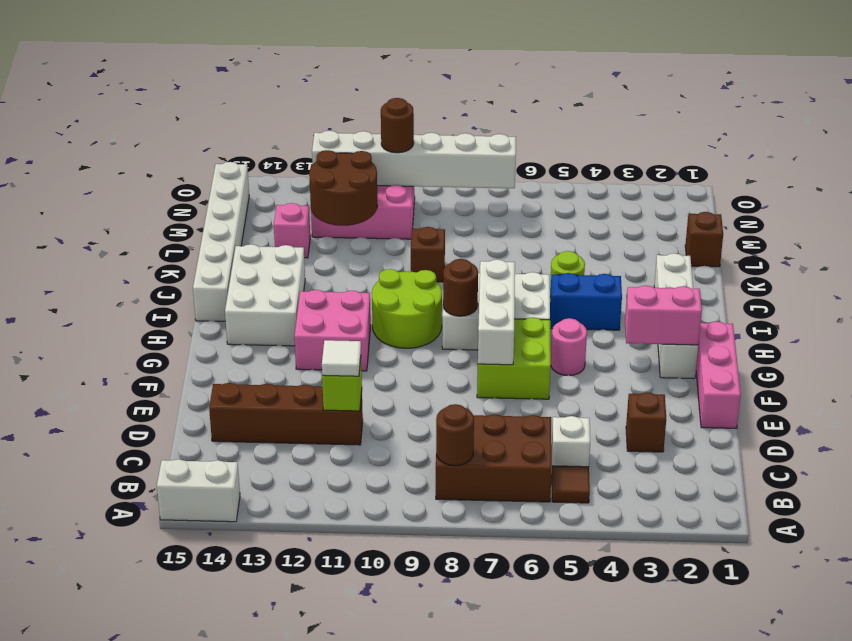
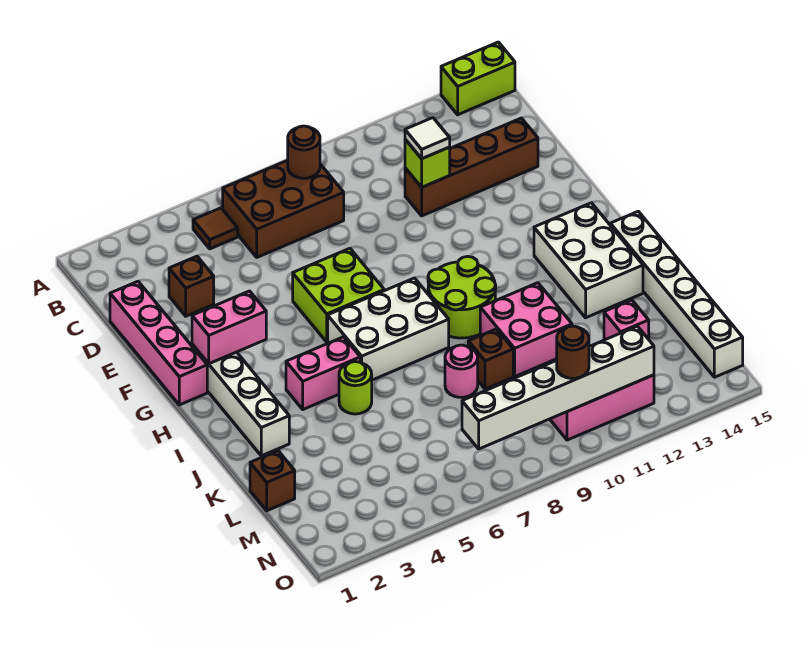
white 1x2 brick [157,459,240,522] -> lime 1x2 brick [441,42,515,115]
white 1x1 brick [552,416,590,467] -> none
pink 1x3 brick [696,322,741,428] -> pink 1x4 brick [110,281,207,405]
white 1x3 brick [478,260,515,365] -> none
pink 1x1 round brick [551,318,587,376] -> pink 1x1 round brick moved to [445,345,478,397]
pink 2x2 brick [294,290,371,371] -> pink 2x2 brick moved to [480,283,572,376]
brown 1x1 round brick [443,259,478,316] -> none
blue 1x2 brick [550,273,622,330] -> pink 1x2 brick [286,337,360,409]
brown 2x2 round brick [309,150,377,226] -> none

